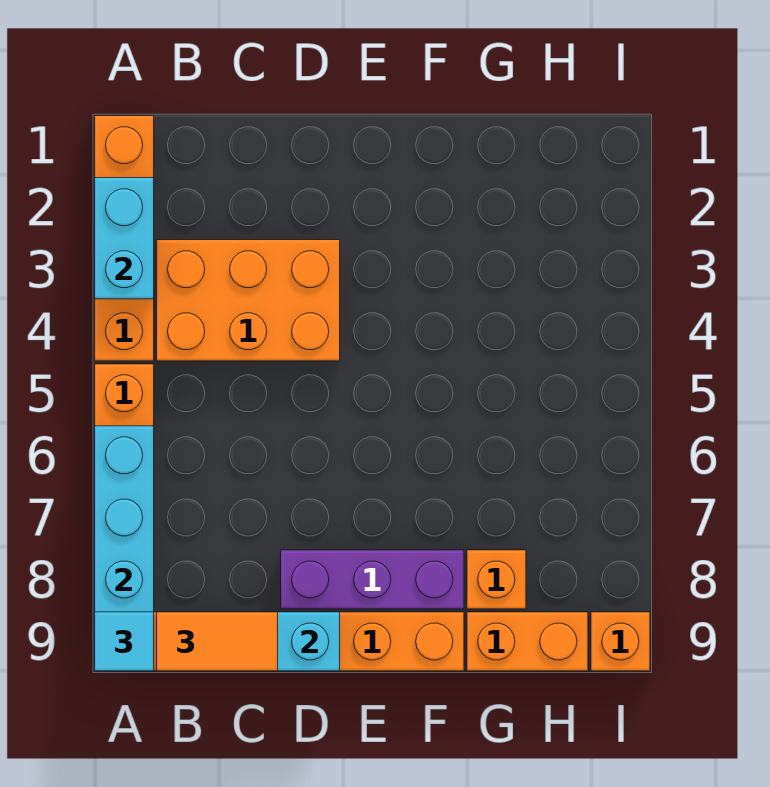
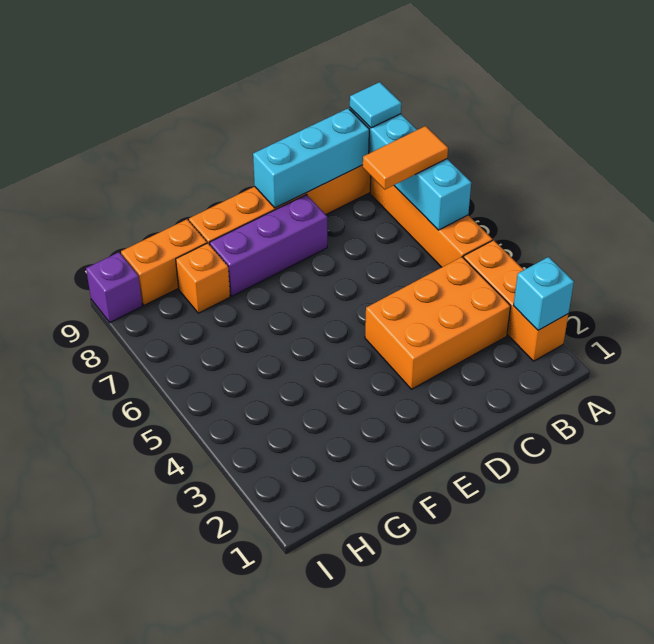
orange 1x4 brick [95,116,154,361] -> orange 1x3 brick [463,240,568,361]
cyan 1x2 brick [95,178,154,299] -> cyan 1x1 brick [513,257,574,330]
orange 1x2 tile [157,612,278,671] -> orange 1x2 tile moved to [363,126,448,189]
orange 1x1 brick [591,612,650,671] -> purple 1x1 brick [86,252,142,322]

